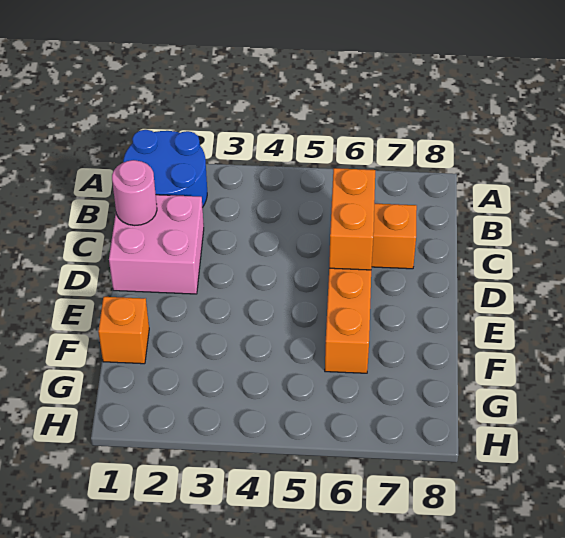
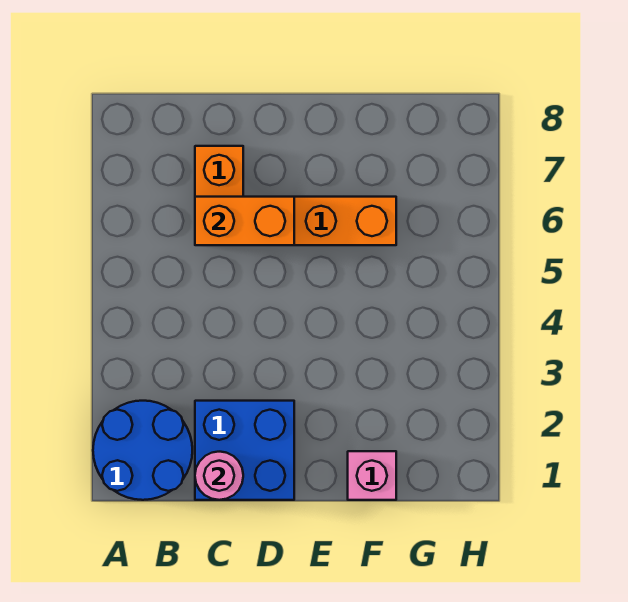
pink 2x2 brick [109,195,204,294] -> blue 2x2 brick [195,401,294,500]
orange 1x1 brick [98,297,149,364] -> pink 1x1 brick [348,451,396,500]

